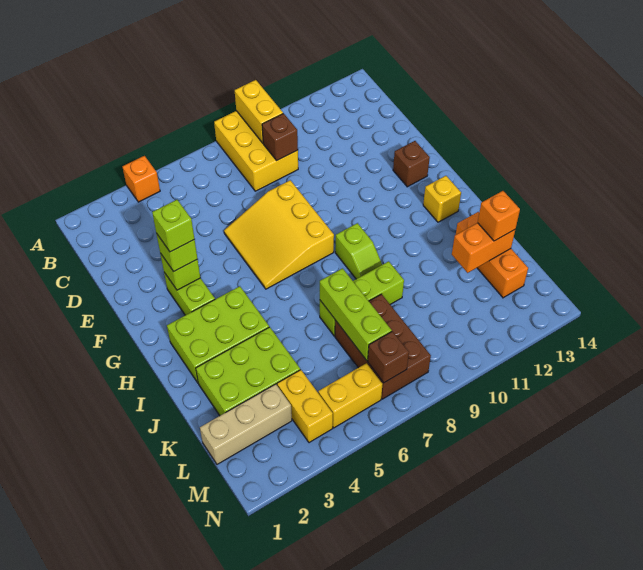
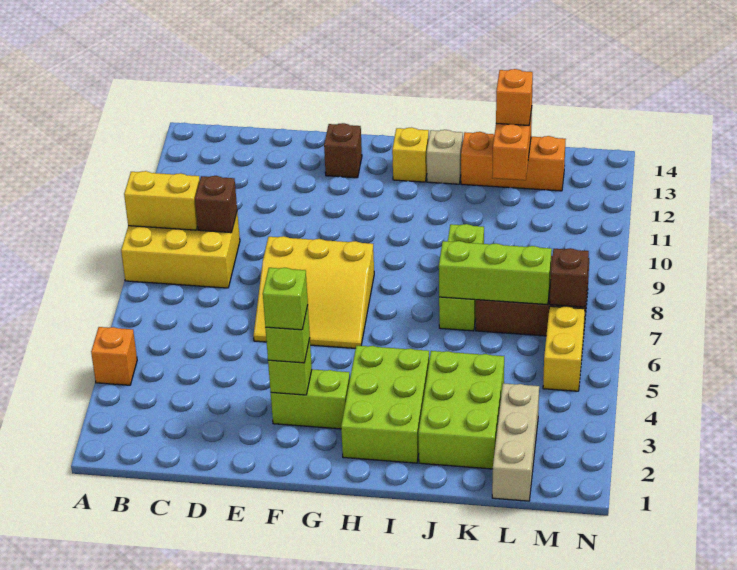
lime 1x2 slope [335,223,382,279] -> none
none -> tan 1x1 brick [427,130,463,184]
yellow 1x2 brick [277,370,333,443] -> none

